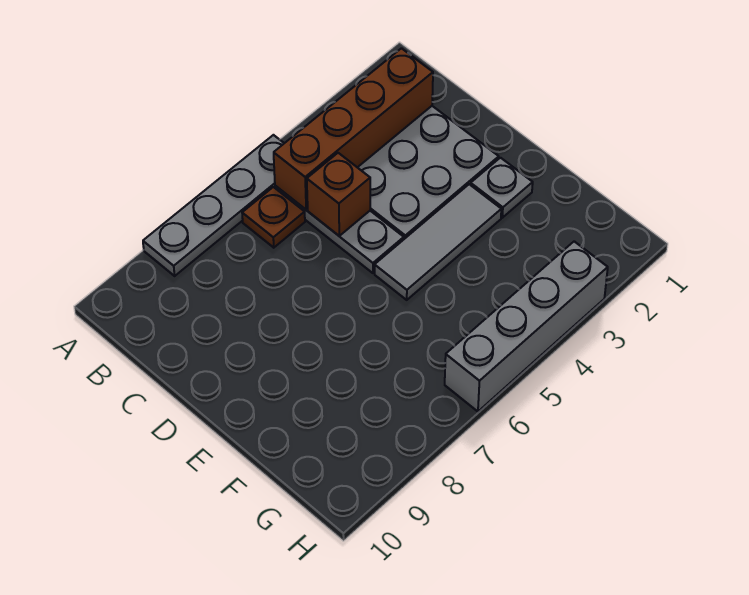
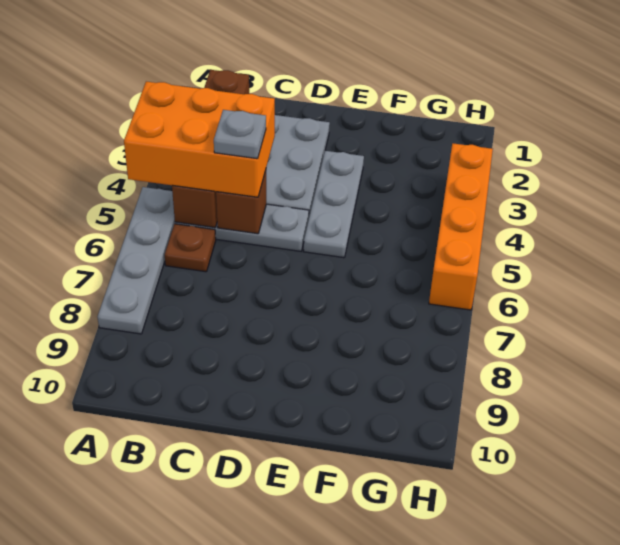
none -> orange 2x3 brick [124,82,275,197]
grey 1x1 plate [471,158,533,218] -> grey 1x1 plate moved to [214,110,266,159]
grey 1x3 tile [375,184,501,300] -> grey 1x3 plate [304,151,364,258]
grey 1x4 brick [445,241,608,411] -> orange 1x4 brick [429,143,493,310]

